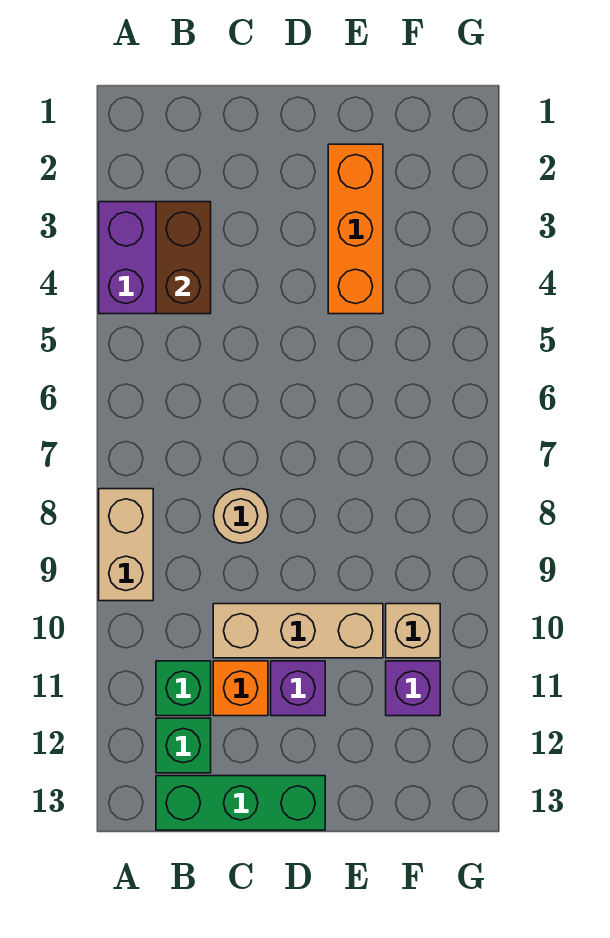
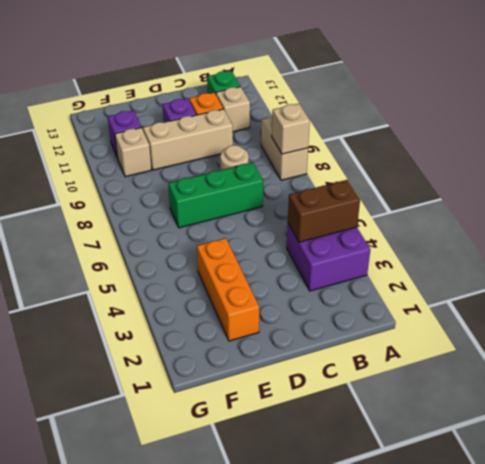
none -> tan 1x1 brick [272,104,310,154]
brown 1x2 brick [156,202,211,314] -> brown 1x2 brick turned to [288,180,360,242]
green 1x1 brick [156,661,211,716] -> tan 1x1 brick [216,87,250,132]
green 1x3 brick [156,776,325,830] -> green 1x3 brick moved to [168,163,263,228]

